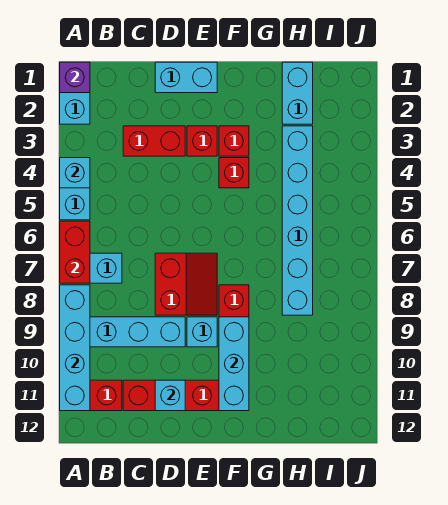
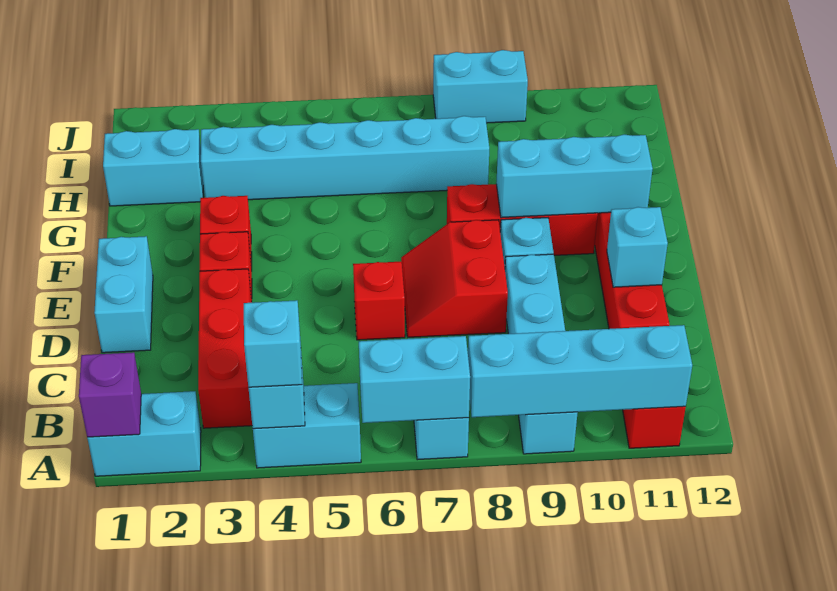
none -> cyan 1x1 brick [244,300,302,387]
red 1x2 brick [60,221,90,283] -> cyan 1x2 brick [359,336,470,423]
red 1x2 brick [123,126,185,156] -> red 1x3 brick [198,269,252,428]
red 2x2 slope [155,253,217,315] -> red 2x2 slope turned to [401,220,508,337]
red 1x1 brick [219,158,249,188] -> red 1x1 brick moved to [353,261,405,340]
none -> cyan 1x2 brick [433,50,528,123]

